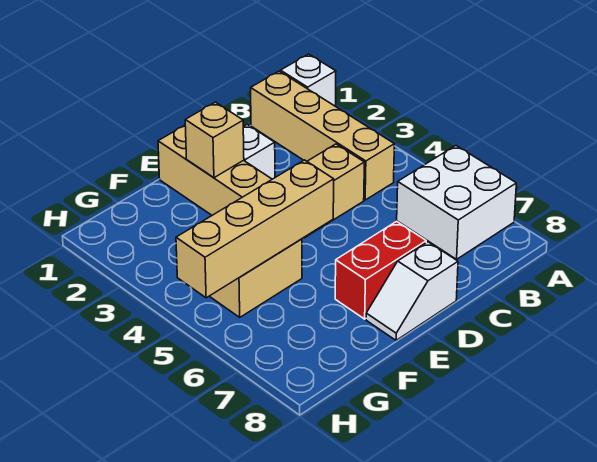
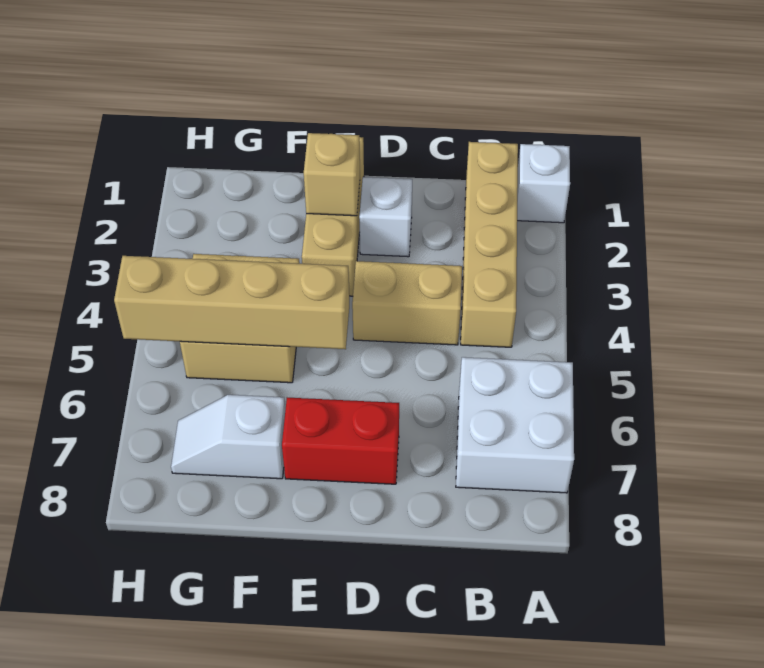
white 1x2 slope [366,242,458,340] -> white 1x2 slope moved to [171,395,285,479]

